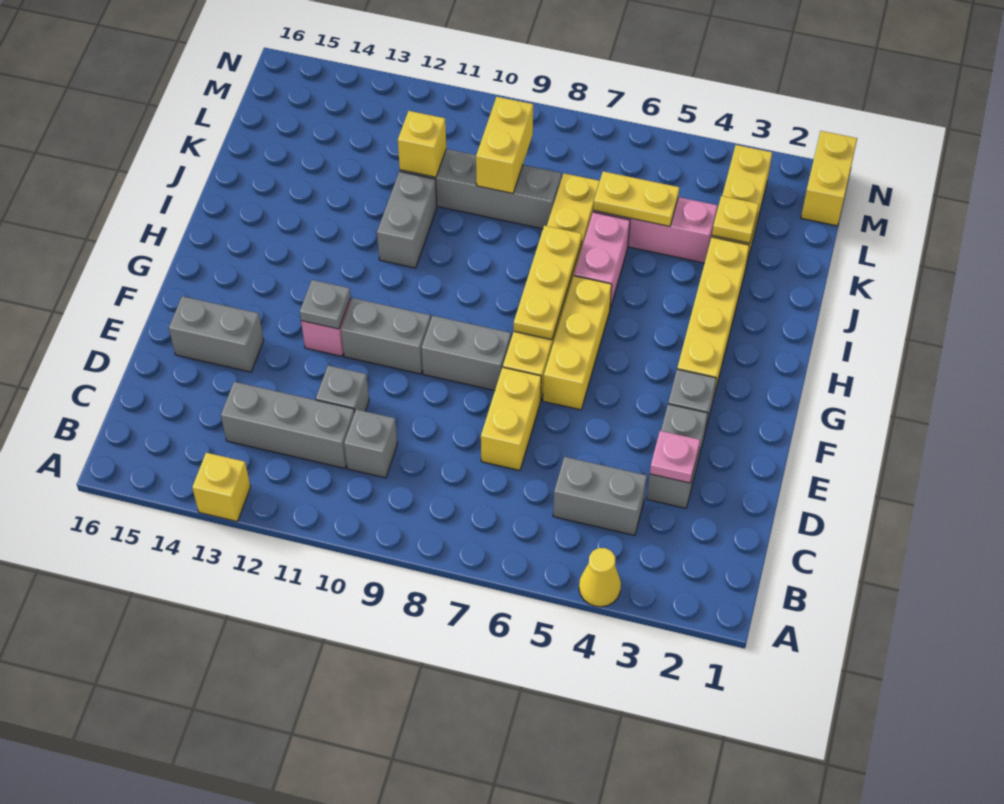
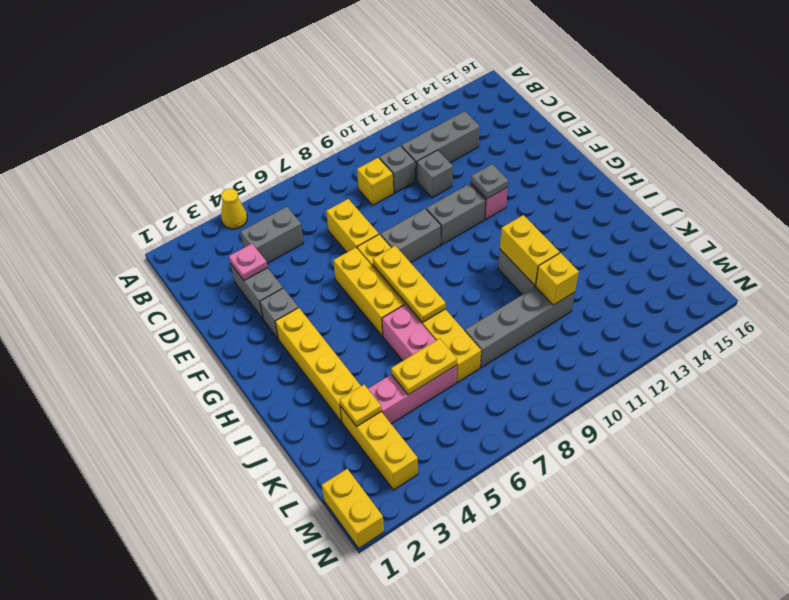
yellow 1x1 brick [192,453,250,521] -> yellow 1x1 brick moved to [357,158,394,205]
grey 1x2 brick [169,296,264,372] -> none
yellow 1x2 brick [476,97,533,193] -> yellow 1x2 brick moved to [500,215,559,285]

